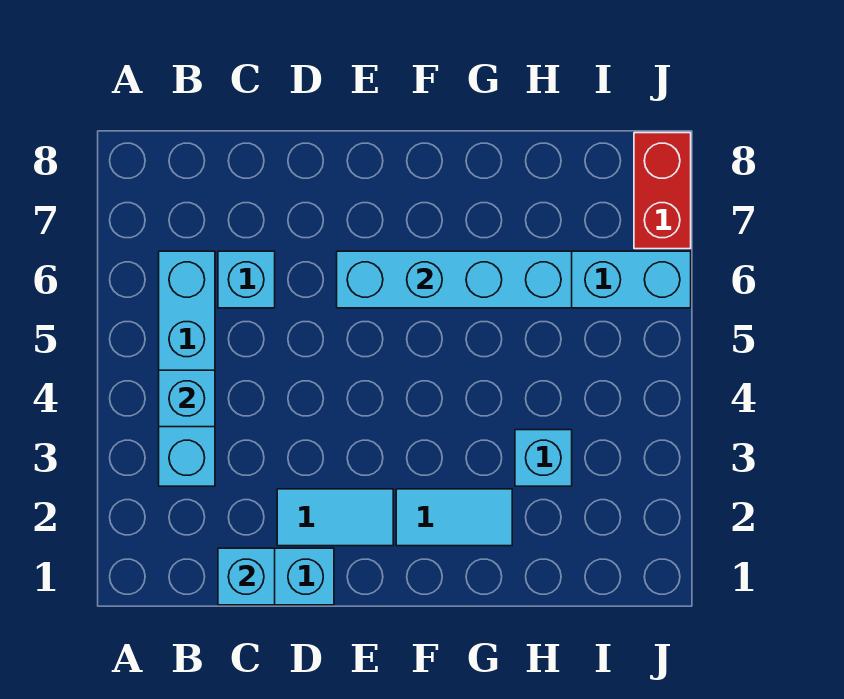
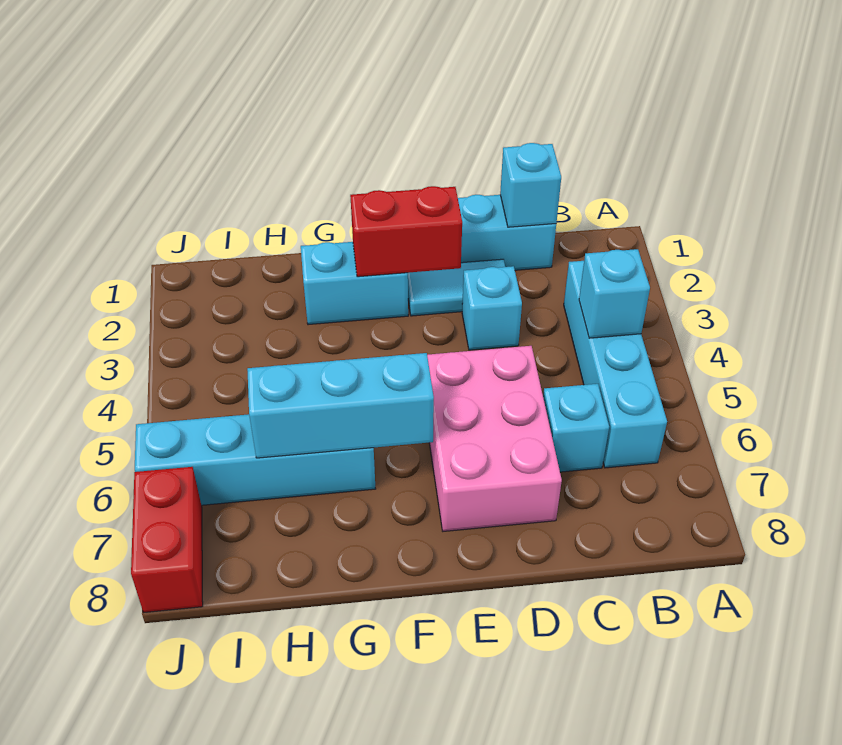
none -> pink 2x3 brick [427,346,562,531]
none -> red 1x2 brick [350,186,462,277]
cyan 1x4 brick [337,251,572,308] -> cyan 1x3 brick [247,353,434,458]
cyan 1x2 tile [396,489,512,546] -> cyan 1x2 brick [301,242,408,325]
cyan 1x1 brick [515,430,572,486] -> cyan 1x1 brick moved to [462,266,522,350]

